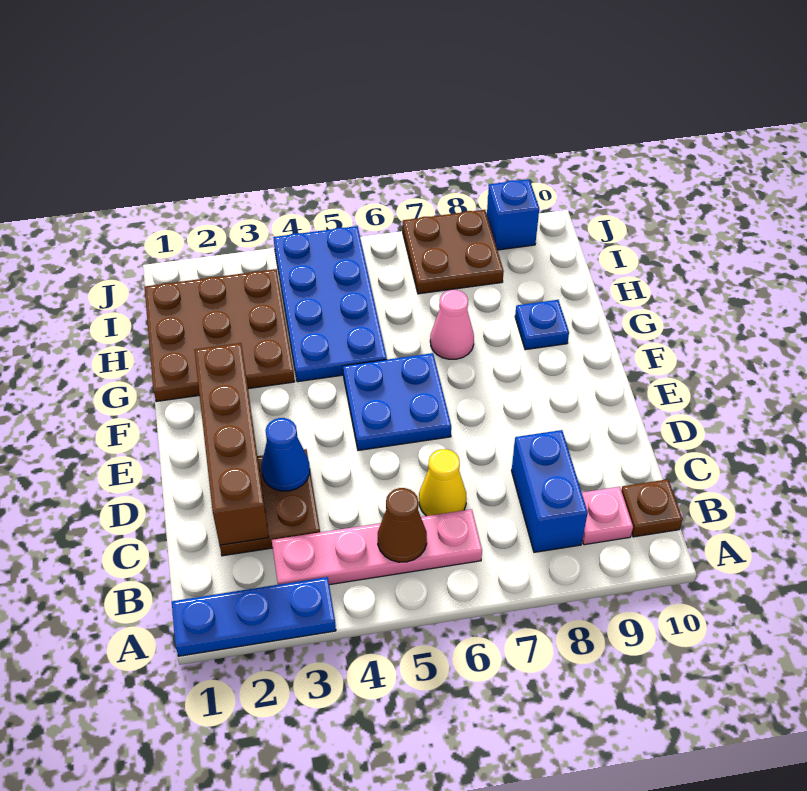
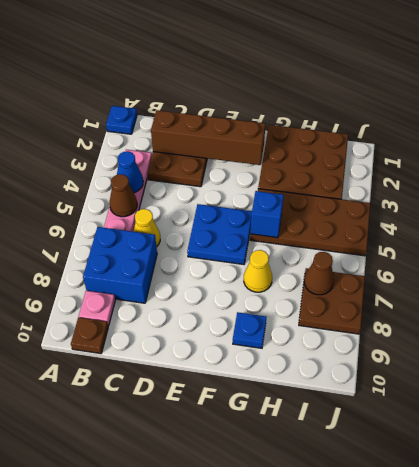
blue 1x3 plate [172,577,336,656] -> blue 1x1 plate [106,106,137,134]
blue 1x2 brick [512,430,588,552] -> blue 2x2 brick [83,227,157,303]
blue 1x1 cone [262,418,310,491] -> blue 1x1 cone moved to [117,151,143,193]
blue 2x4 plate [273,226,387,382] -> brown 2x4 plate [250,189,370,256]
pink 1x1 cone [430,290,474,359] -> yellow 1x1 cone [244,250,272,292]
none -> brown 1x1 cone [304,252,334,295]
blue 1x1 brick [487,179,539,250] -> blue 1x1 brick moved to [250,191,284,238]

